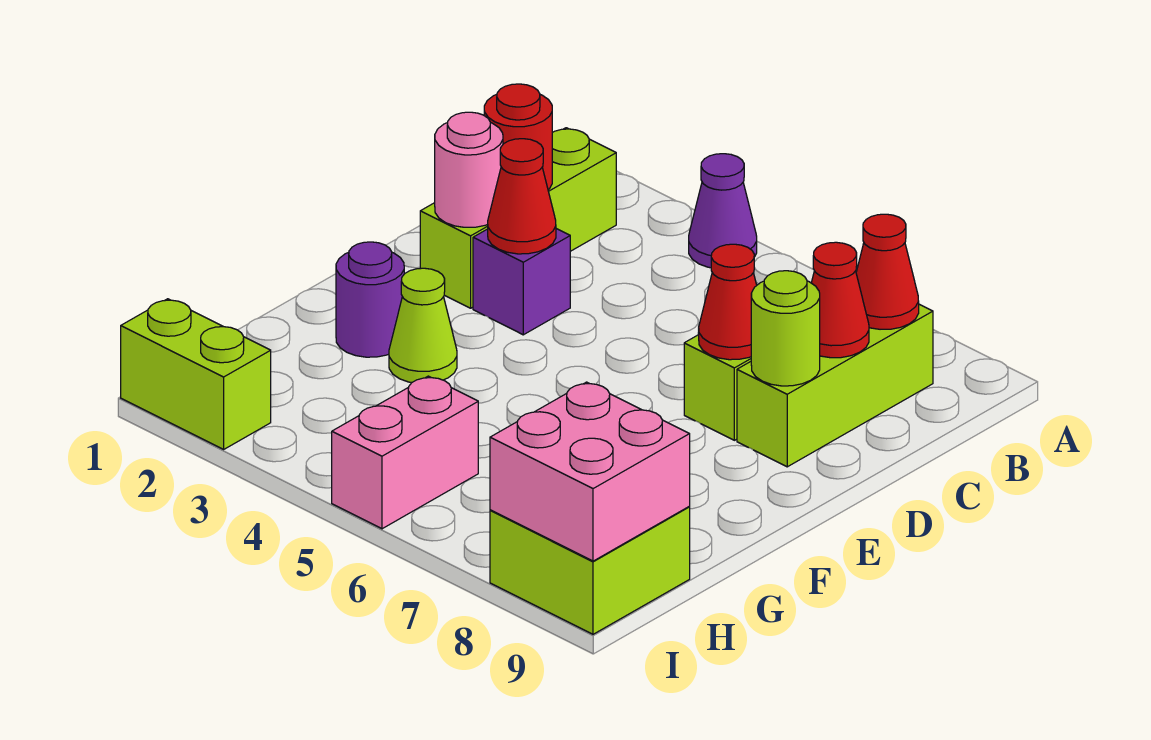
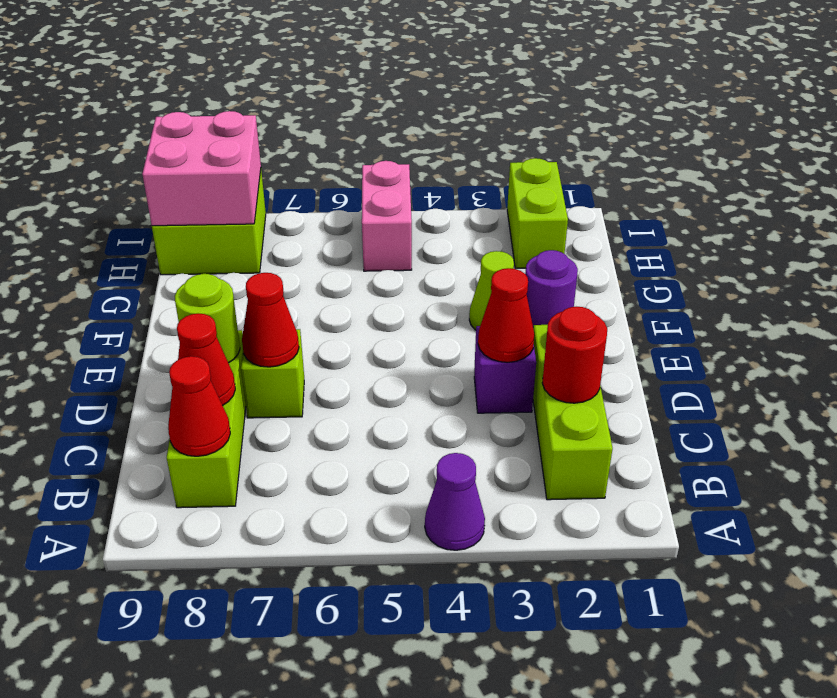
pink 1x1 round brick [435,112,503,227] -> none
lime 1x2 brick [121,299,271,449] -> lime 1x2 brick turned to [507,158,568,269]

